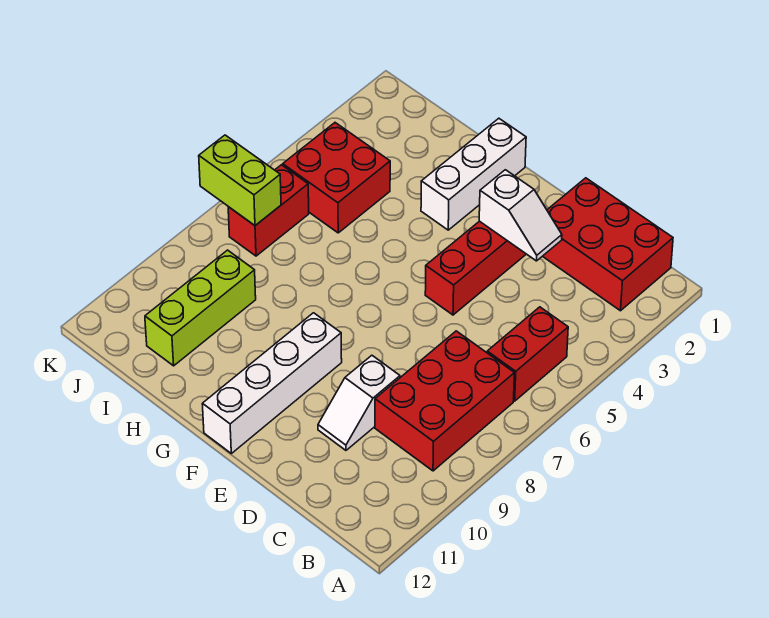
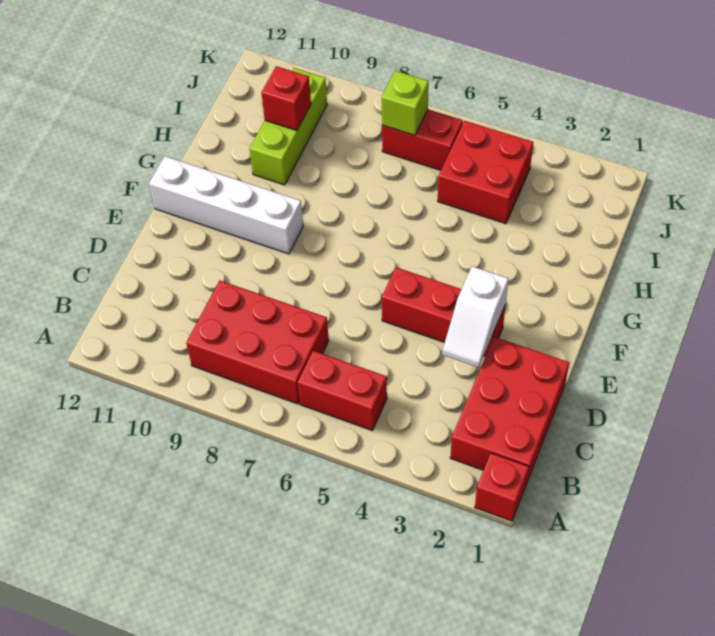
none -> red 1x1 brick [475,453,529,521]
white 1x2 slope [318,355,400,450] -> none
white 1x3 brick [421,118,526,230] -> none
lime 1x3 brick [145,250,256,366] -> lime 1x3 brick turned to [250,68,327,185]
none -> red 1x1 brick [261,66,311,130]
lime 1x2 brick [199,135,281,225] -> lime 1x1 brick [382,71,429,135]

